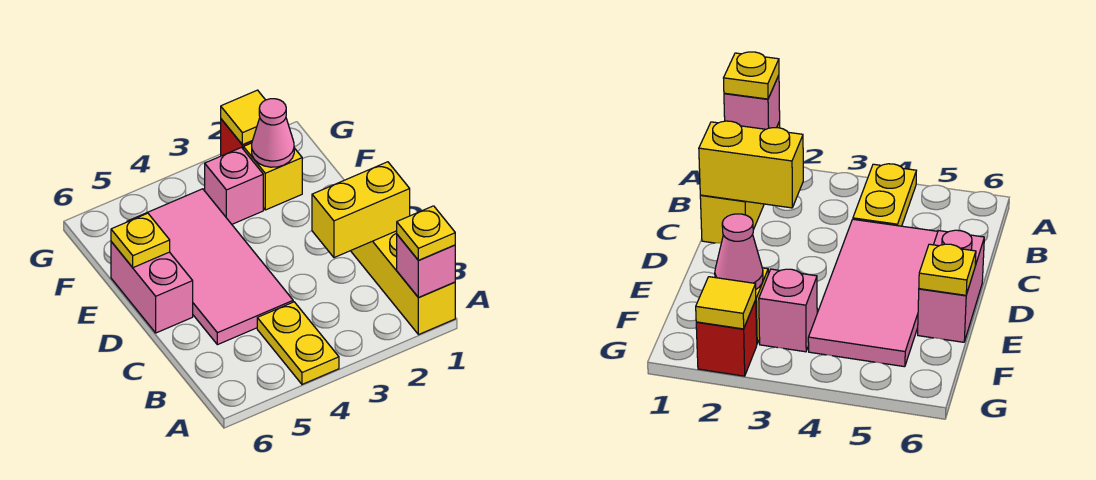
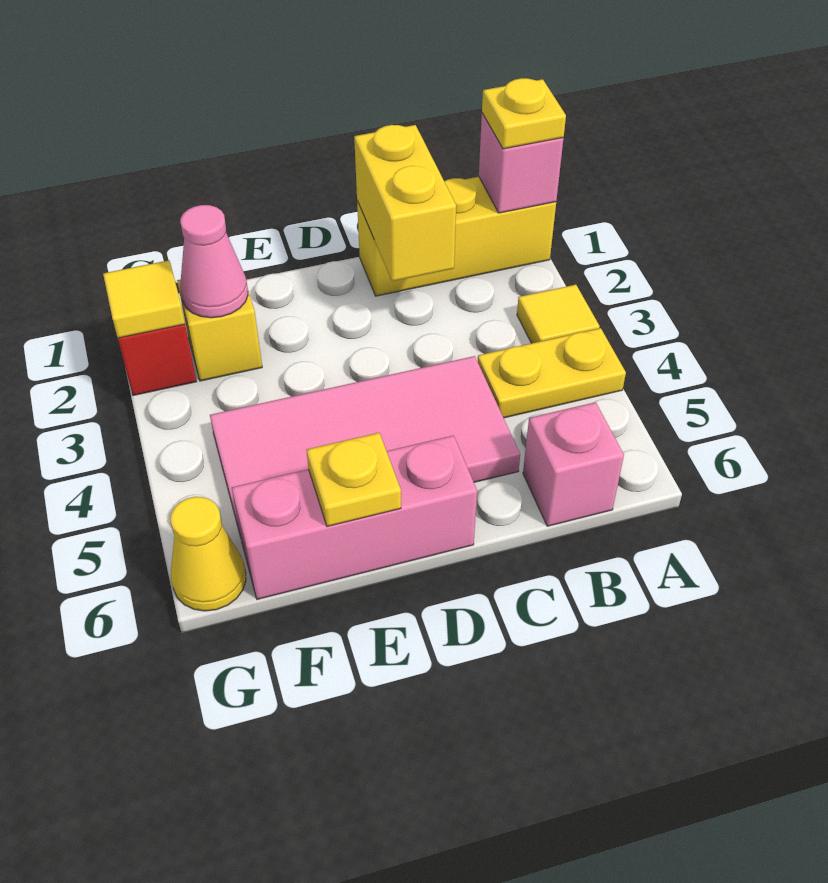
none -> yellow 1x1 tile [517,285,600,343]
pink 1x2 brick [111,242,193,333] -> pink 1x3 brick [232,436,477,599]
pink 1x1 brick [205,148,263,224] -> pink 1x1 brick moved to [523,402,624,526]
none -> yellow 1x1 cone [170,497,246,611]

